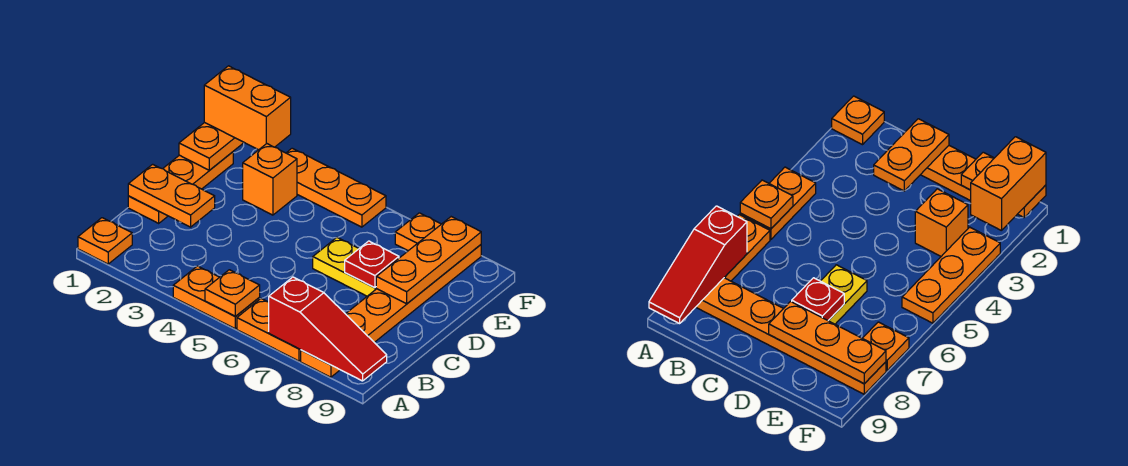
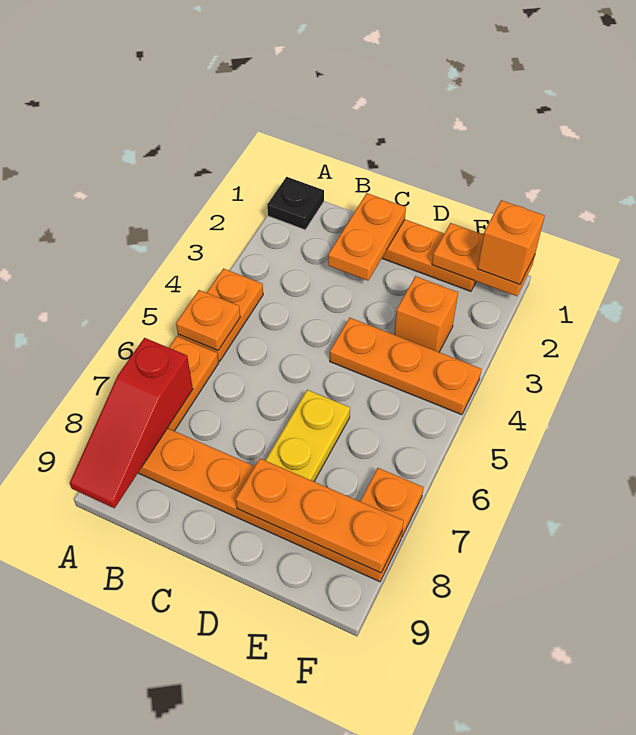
orange 1x1 plate [78,218,132,264] -> black 1x1 plate [267,177,324,230]
red 1x1 plate [345,241,399,288] -> none
orange 1x2 brick [204,66,291,150] -> orange 1x1 brick [477,200,545,285]
orange 1x3 plate [287,148,386,227] -> orange 1x3 plate turned to [330,318,481,415]

